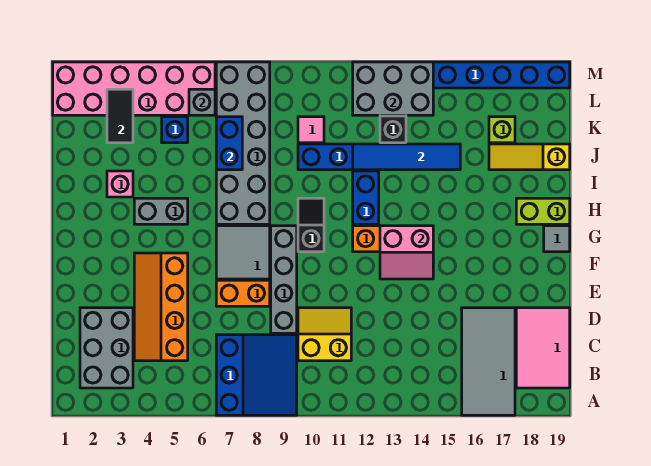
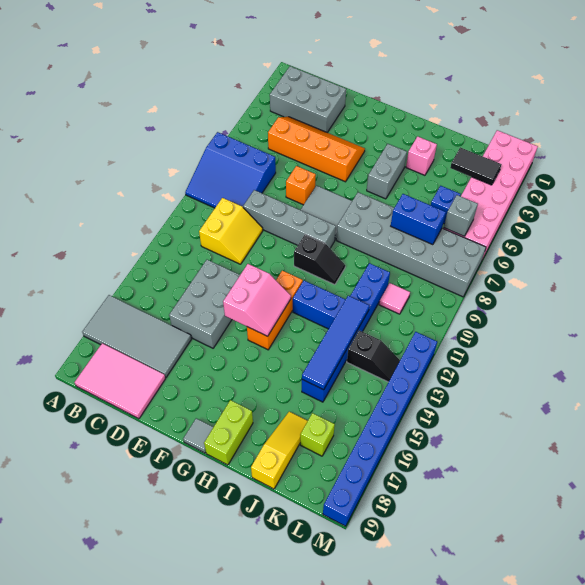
orange 1x2 brick [216,280,270,306] -> orange 1x1 brick [286,166,316,205]
pink 2x2 slope [380,226,433,279] -> pink 2x2 slope turned to [223,264,291,336]
grey 2x3 brick [353,62,433,115] -> grey 2x3 brick moved to [169,260,240,348]

